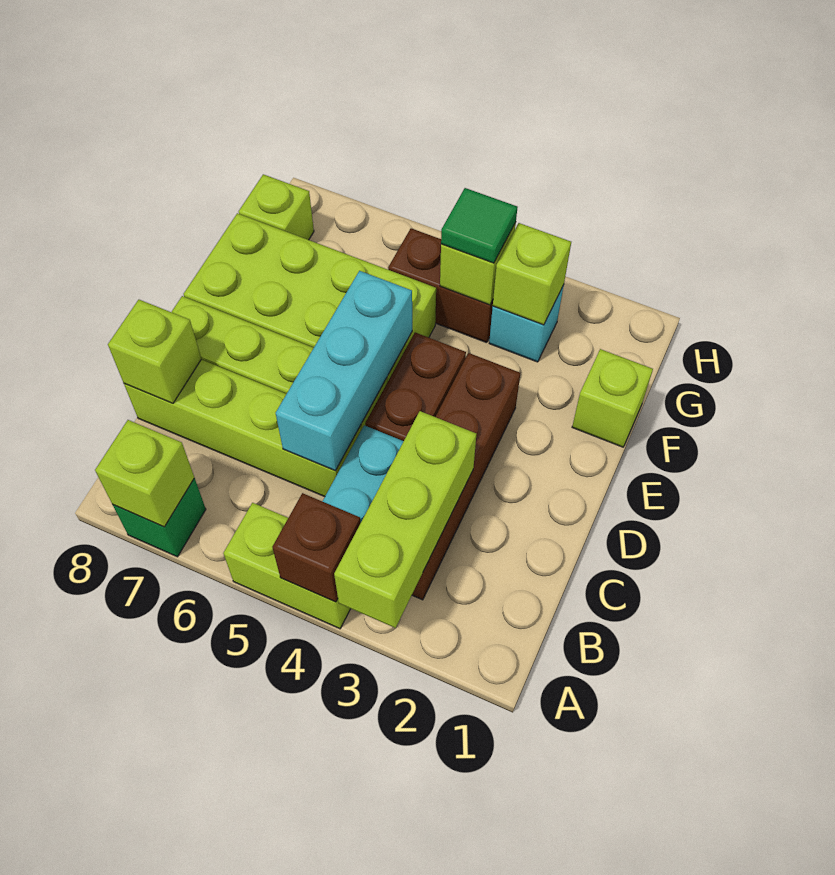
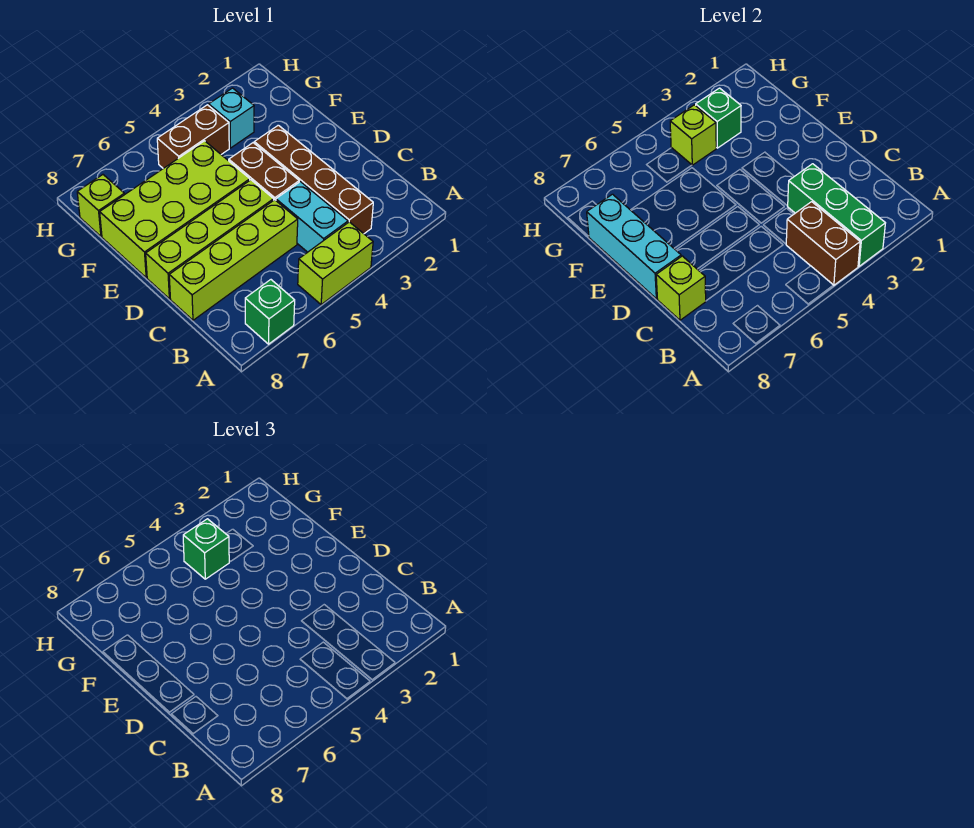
lime 1x3 brick [334,411,476,628] -> green 1x3 brick [788,164,885,266]
brown 1x1 brick [272,493,361,602] -> brown 1x2 brick [786,202,860,285]
lime 1x1 brick [95,420,194,527] -> none
cyan 1x3 brick [276,271,412,471] -> cyan 1x3 brick moved to [587,194,681,299]
lime 1x1 brick [572,349,653,447] -> none
lime 1x1 brick [493,223,571,325] -> green 1x1 brick [696,88,741,148]
green 1x1 tile [441,188,518,263] -> green 1x1 brick [183,519,229,579]

